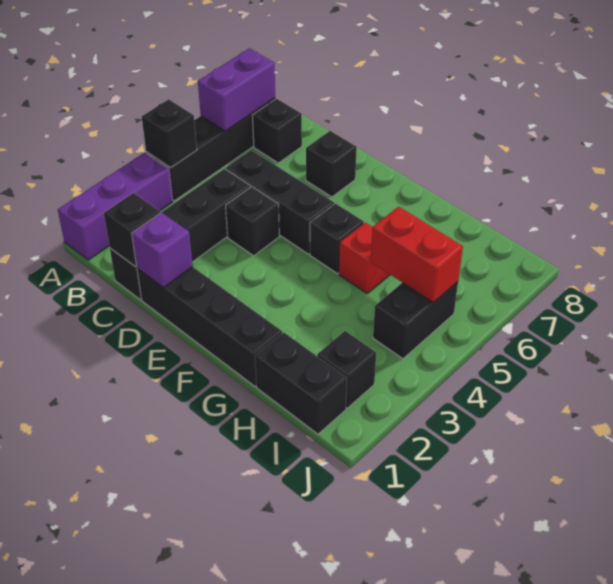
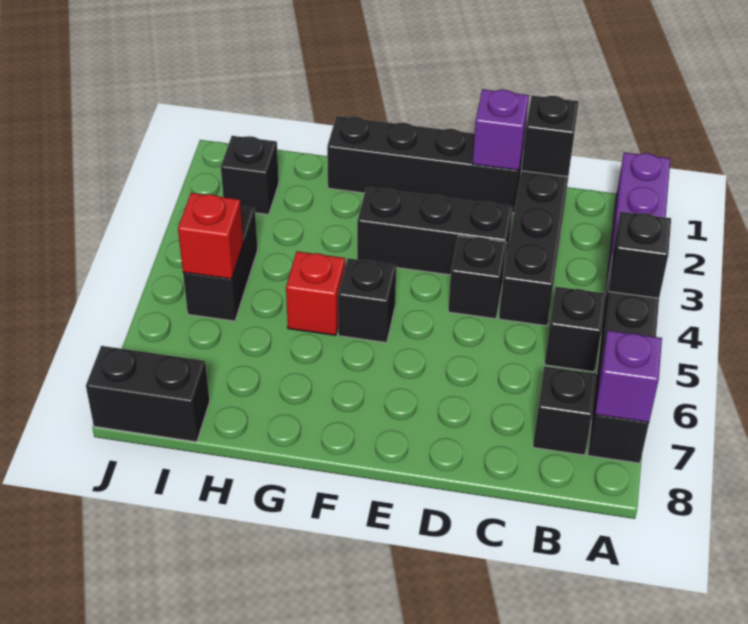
purple 1x2 brick [198,48,275,131] -> purple 1x1 brick [595,330,662,422]
black 1x3 brick [226,150,334,254] -> black 1x3 brick moved to [357,187,513,275]
black 1x1 brick [306,131,357,197] -> black 1x1 brick moved to [544,287,606,372]
black 1x2 brick [255,333,347,434] -> black 1x2 brick moved to [86,346,210,442]
red 1x2 brick [371,207,463,303] -> red 1x1 brick [178,193,243,279]

